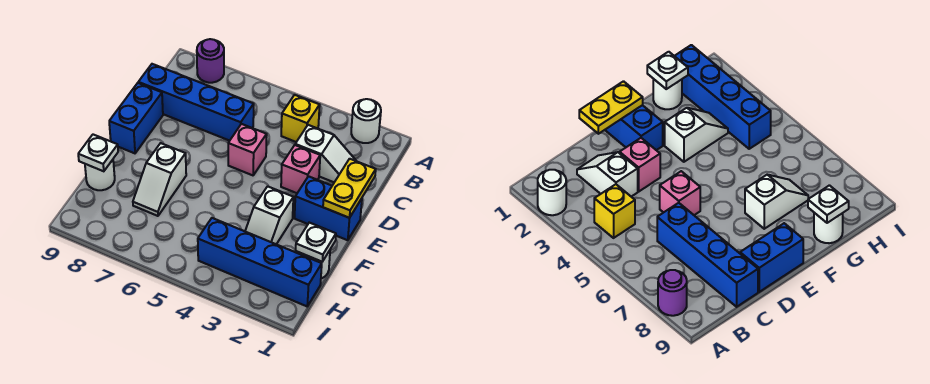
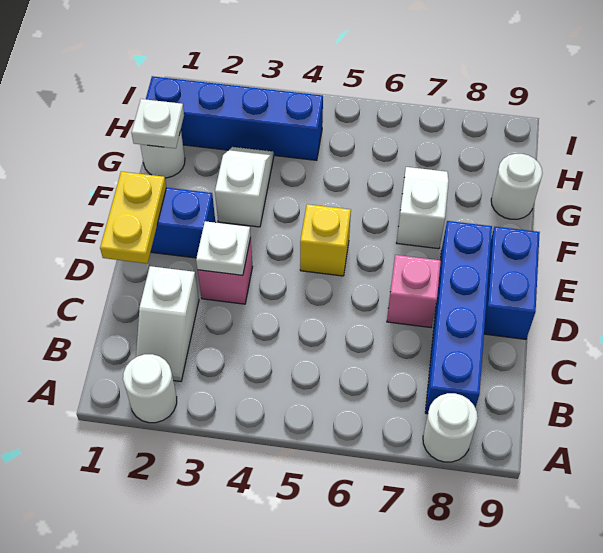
purple 1x1 round brick [197,39,224,83] -> white 1x1 round brick [423,393,478,462]
yellow 1x1 brick [281,95,320,142] -> yellow 1x1 brick moved to [300,204,351,276]
white 1x2 slope [295,125,356,182] -> white 1x2 slope turned to [136,266,199,381]
blue 1x4 brick [138,64,254,141] -> blue 1x4 brick turned to [425,221,492,414]
pink 1x1 brick [228,124,267,175] -> pink 1x1 brick moved to [387,255,441,328]
white 1x1 plate [78,135,118,171] -> white 1x1 plate moved to [196,221,251,275]

